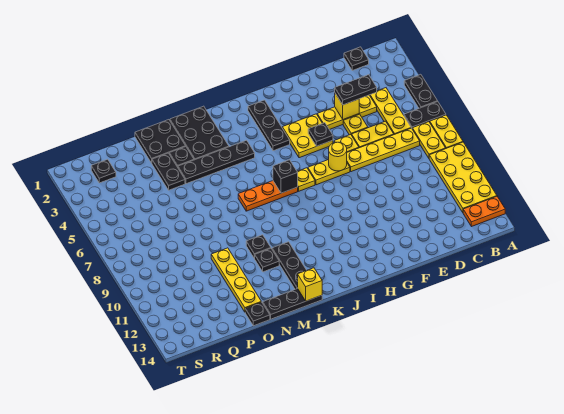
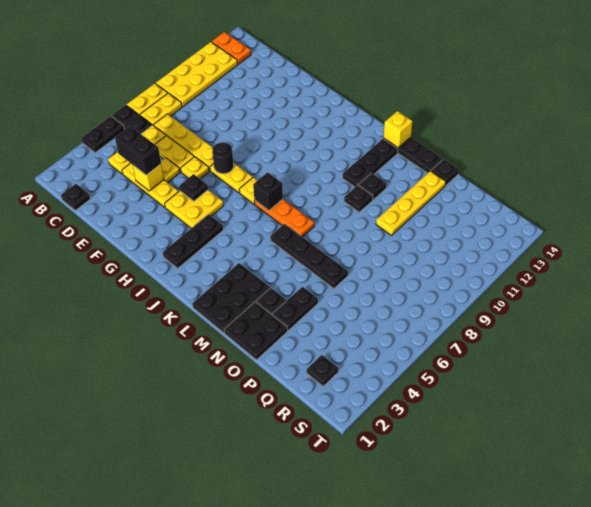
black 1x2 plate [335,75,377,105] -> black 1x2 brick [115,126,161,175]
yellow 1x1 round brick [329,142,347,171] -> black 1x1 round brick [212,142,234,174]
black 1x4 plate [178,140,255,184] -> black 1x4 plate moved to [270,224,348,289]

